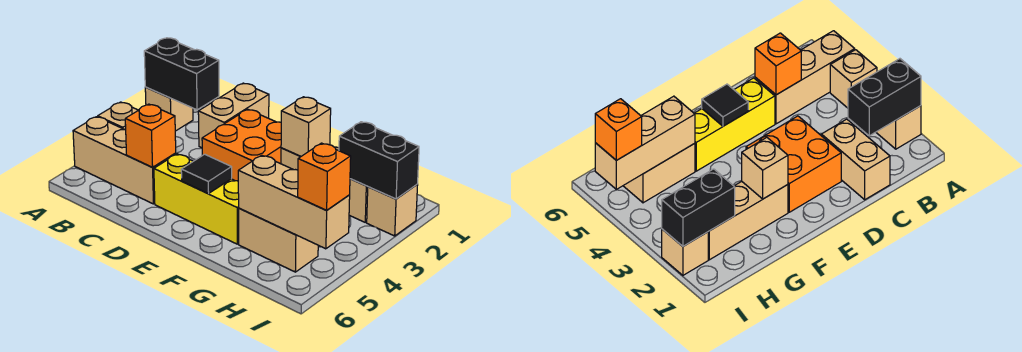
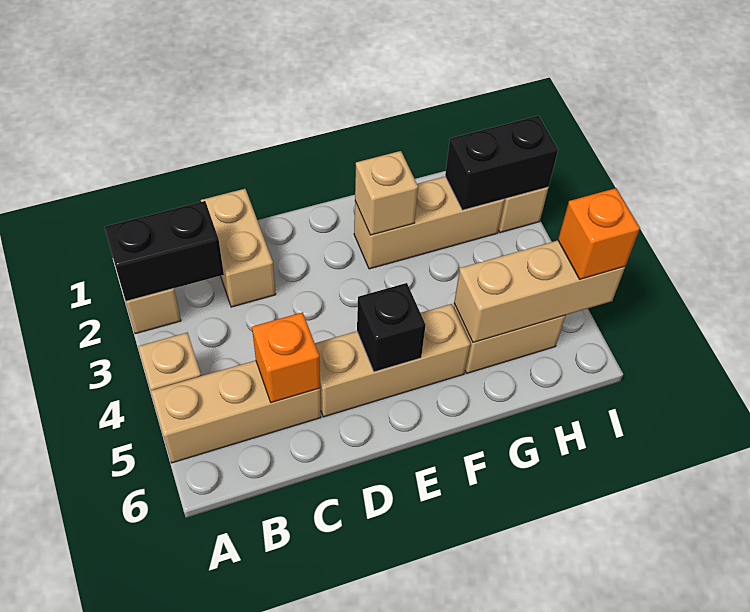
orange 2x2 brick [202,109,281,181] -> none
yellow 1x3 brick [154,154,239,244] -> tan 1x3 brick [315,304,470,417]
black 1x1 tile [181,154,232,194] -> black 1x1 brick [357,283,425,372]

